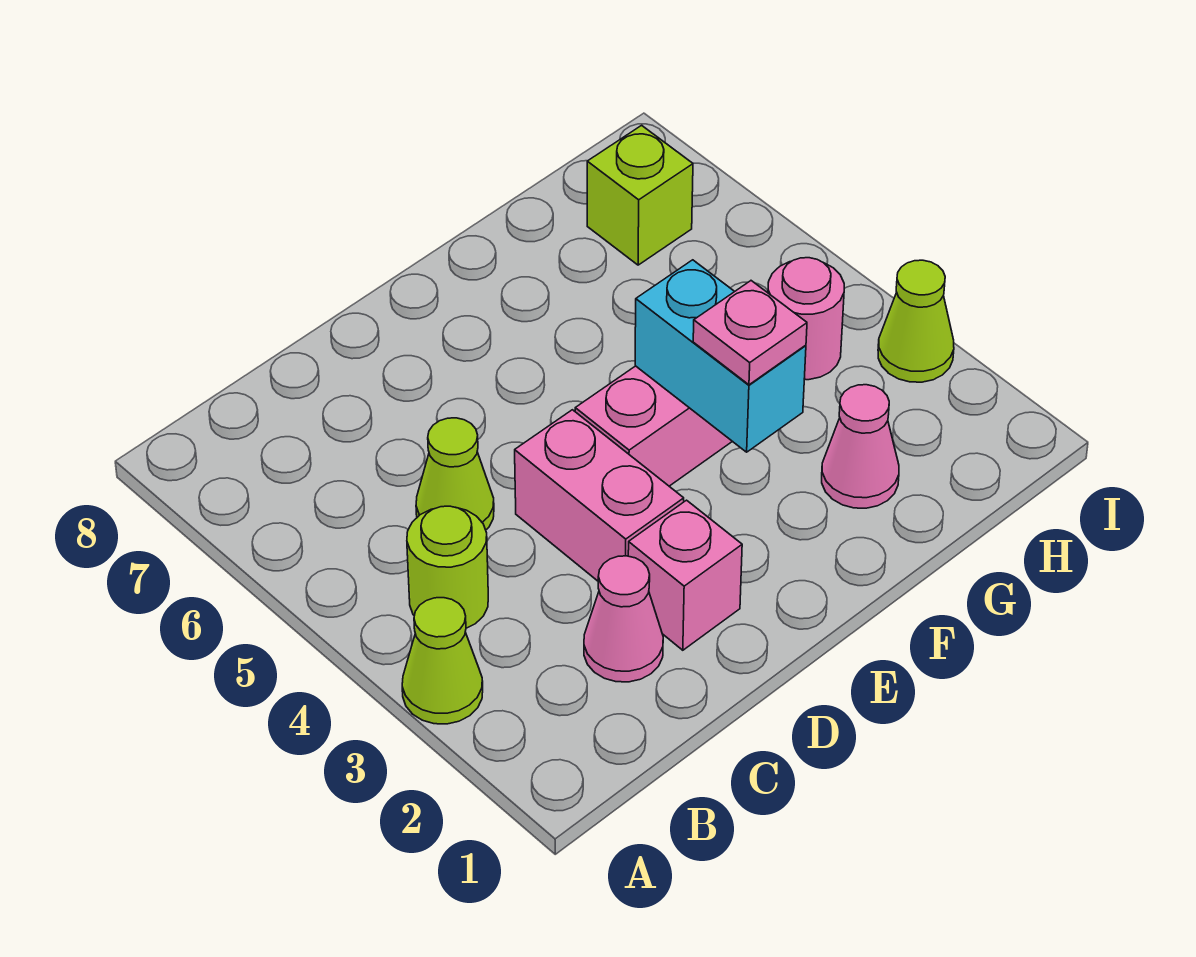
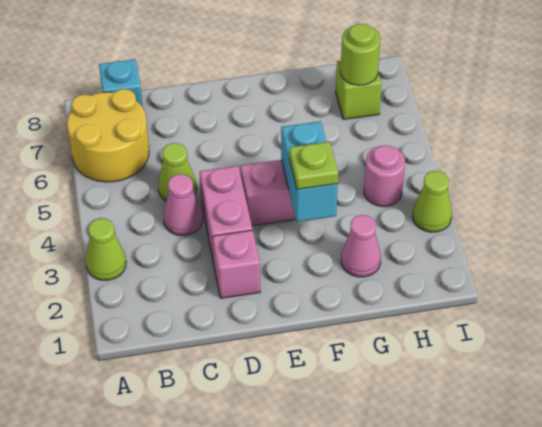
none -> yellow 2x2 round brick [67,89,149,182]
lime 1x1 round brick [407,506,488,628] -> lime 1x1 round brick moved to [341,24,380,85]
none -> cyan 1x1 brick [99,59,143,107]
pink 1x1 cone [584,556,663,682] -> pink 1x1 cone moved to [164,174,203,235]
pink 1x1 plate [693,281,807,385] -> lime 1x1 plate [289,142,338,189]

